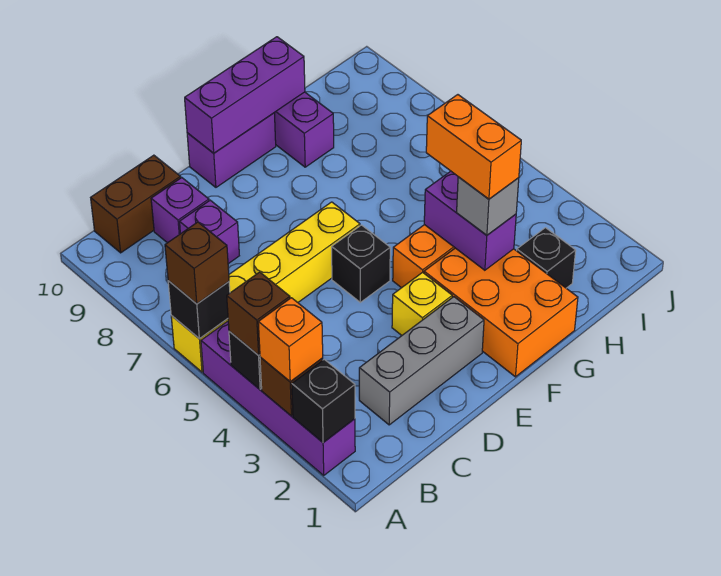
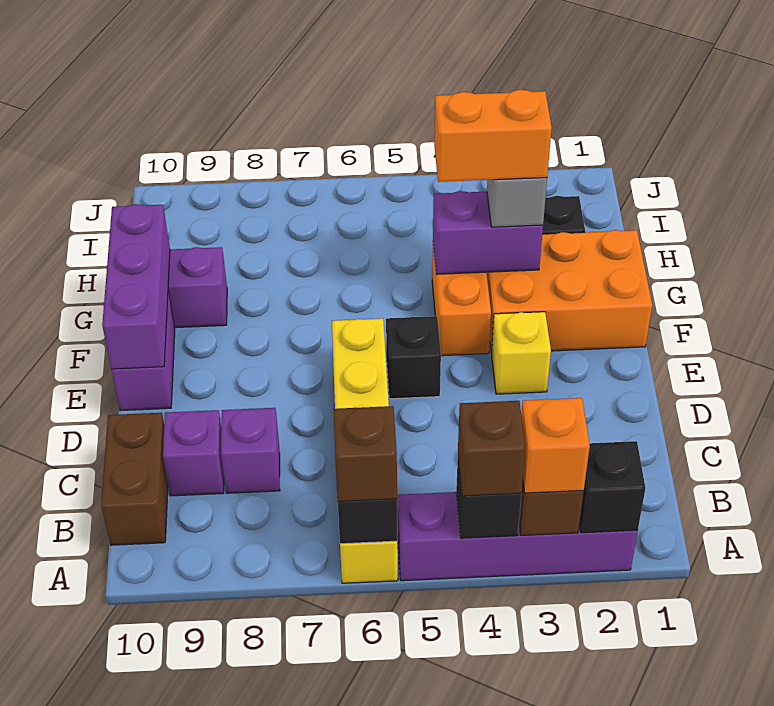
grey 1x3 brick [359,297,484,425] -> none

